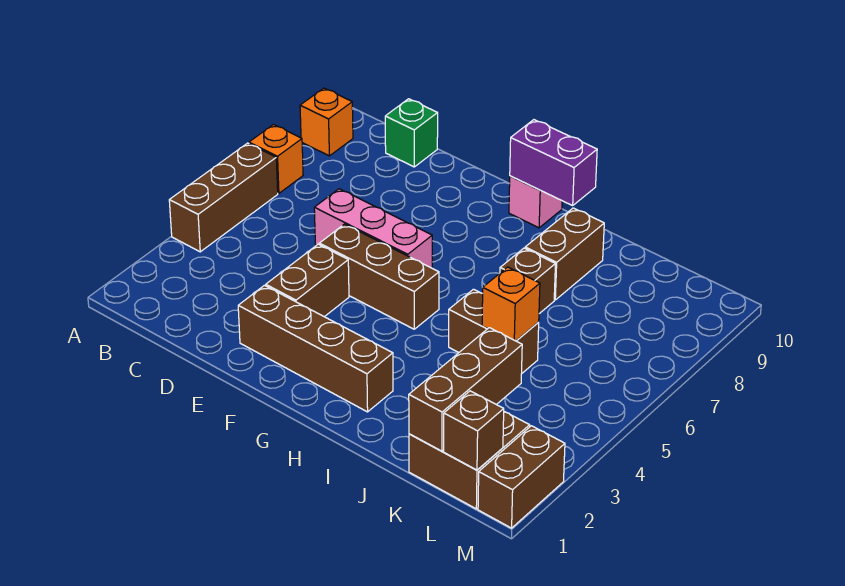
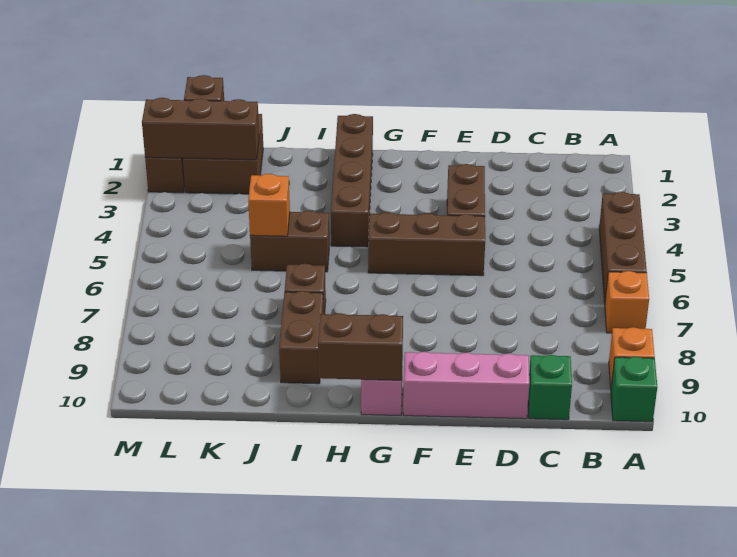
none -> green 1x1 brick [611,357,657,422]
pink 1x3 brick [314,189,432,268] -> pink 1x3 brick moved to [403,352,529,419]
brown 1x4 brick [238,285,393,412] -> brown 1x4 brick turned to [331,114,373,247]
purple 1x2 brick [510,120,597,206] -> brown 1x2 brick [318,313,403,380]
brown 1x3 brick [409,328,522,451] -> brown 1x3 brick turned to [142,98,259,160]

